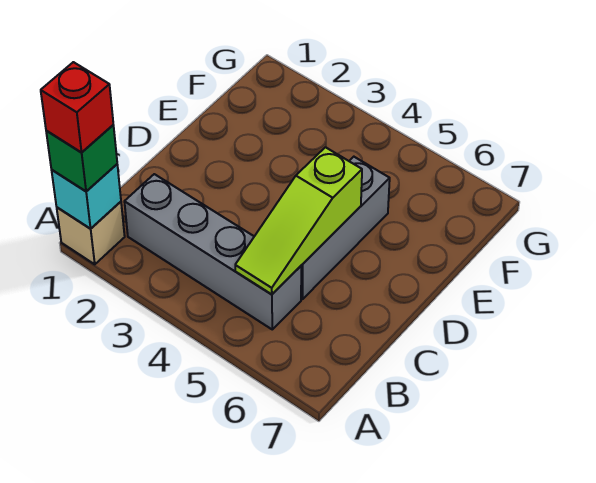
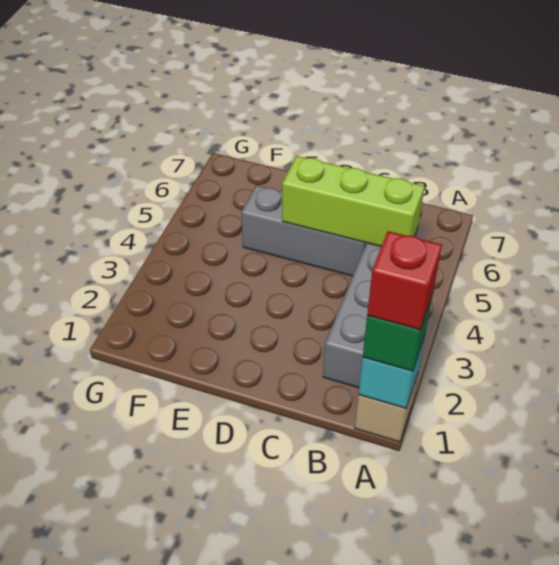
lime 1x3 slope [235,147,362,295] -> lime 1x3 brick [282,156,424,246]

